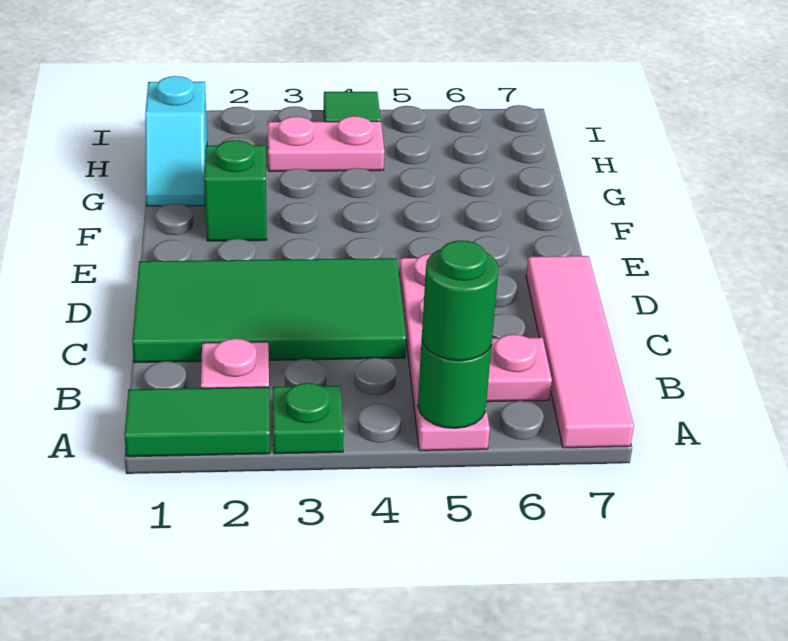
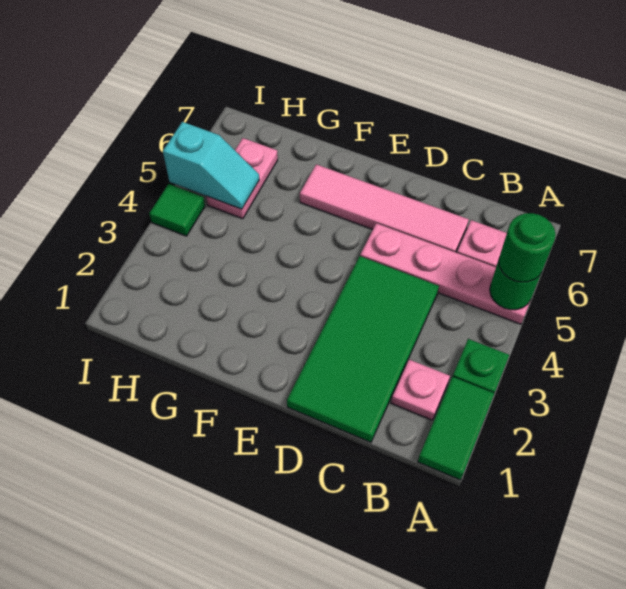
pink 1x4 tile [526,256,634,448] -> pink 1x4 tile moved to [300,164,469,252]
green 1x1 brick [204,140,267,241] -> none
cyan 1x2 slope [145,76,207,206] -> cyan 1x2 slope moved to [163,122,259,209]
pink 1x2 plate [268,116,384,171] -> pink 1x2 plate moved to [206,138,278,219]

